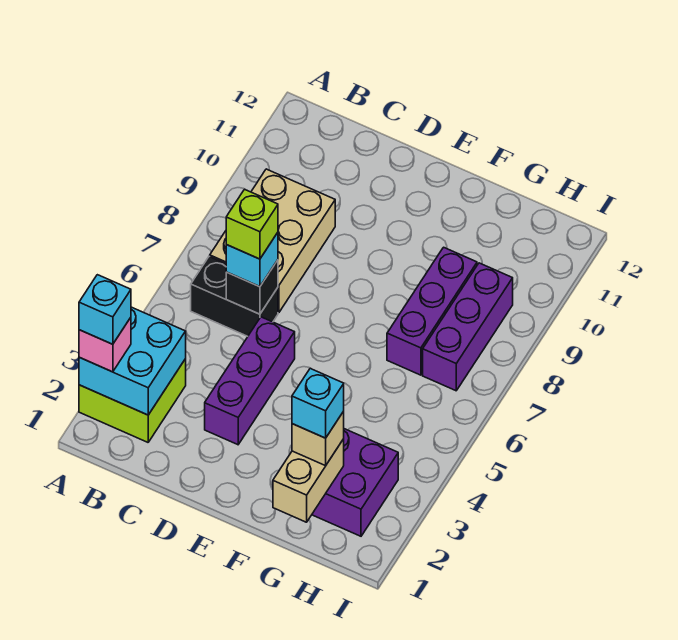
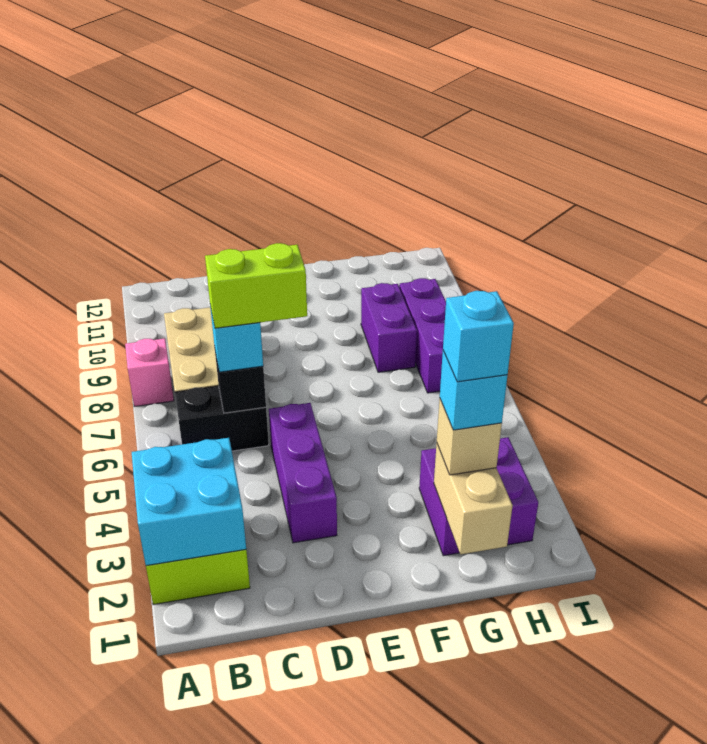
pink 1x1 brick [79,317,131,372] -> pink 1x1 brick moved to [125,338,174,407]
cyan 1x1 brick [79,275,131,344] -> cyan 1x1 brick moved to [443,291,514,382]
lime 1x1 brick [226,189,278,259] -> lime 1x2 brick [205,243,307,328]
purple 1x3 brick [387,247,477,375] -> purple 1x2 brick [361,283,417,372]

